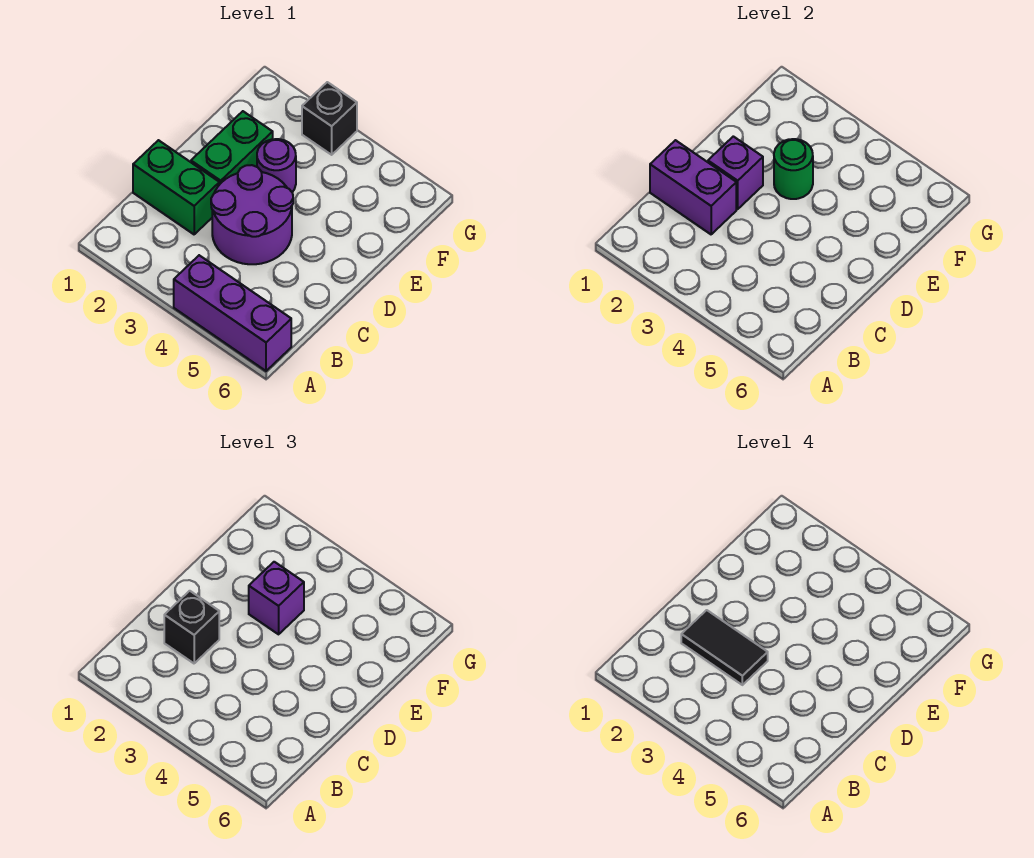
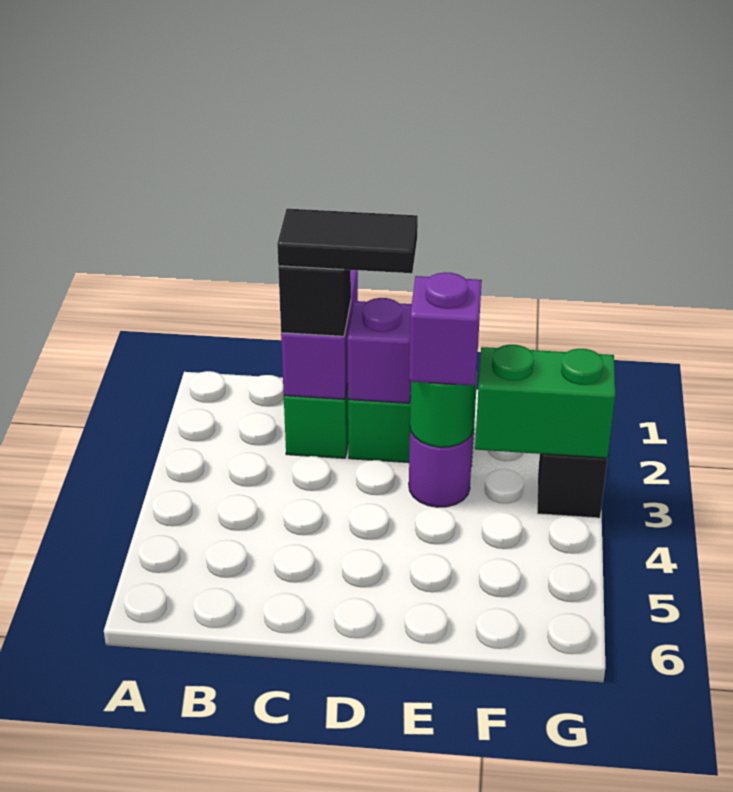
purple 1x3 brick [174,255,291,371] -> none
black 1x2 tile [681,610,768,685] -> black 1x2 tile turned to [277,209,418,273]
purple 2x2 round brick [211,165,293,264] -> none
none -> green 1x2 brick [475,345,615,458]

